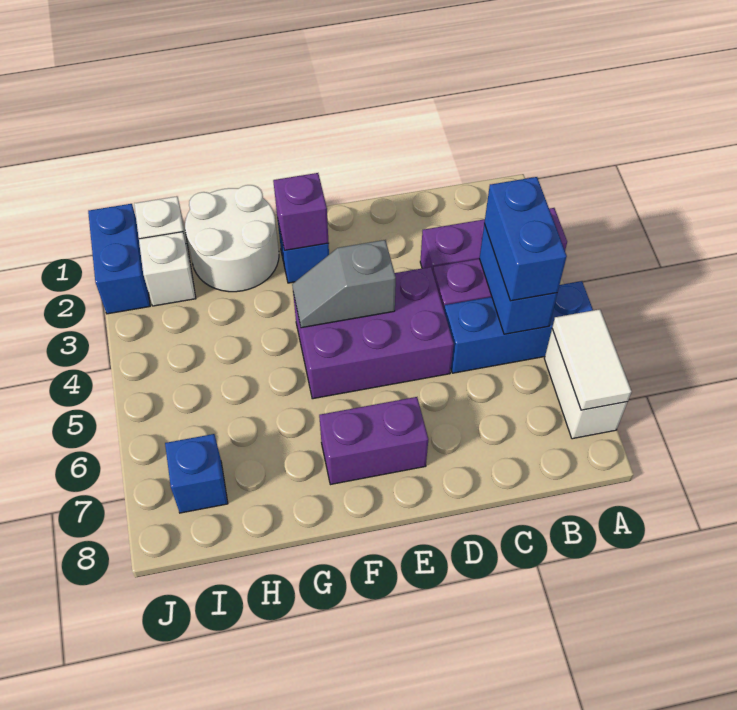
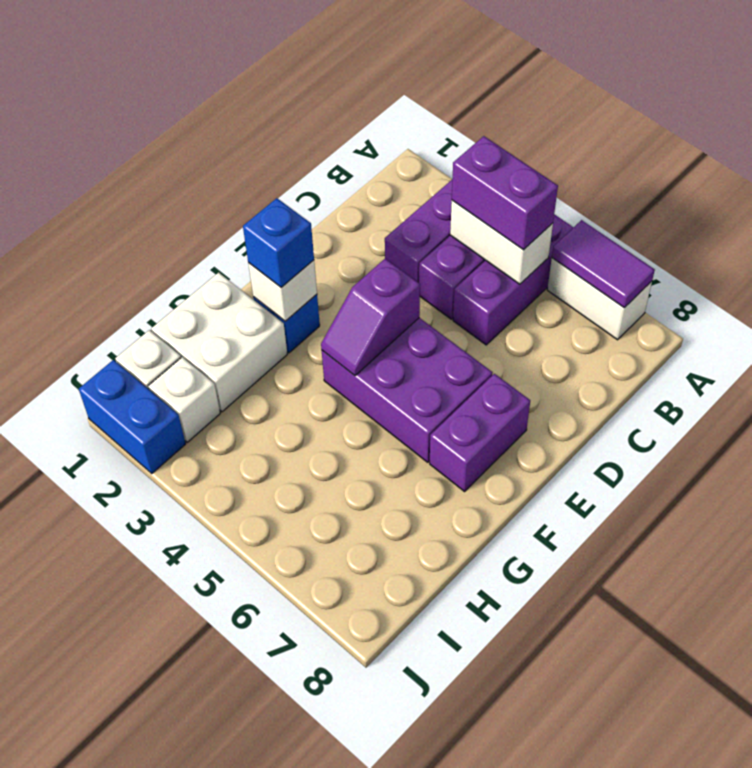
blue 1x3 brick [444,281,593,373] -> purple 1x3 brick [453,214,573,345]
white 1x2 tile [552,309,632,410] -> purple 1x2 tile [552,220,655,307]
blue 1x2 brick [479,224,557,334] -> white 1x2 brick [450,200,553,284]
blue 1x2 brick [484,177,567,301] -> purple 1x2 brick [452,136,558,250]
purple 2x3 brick [293,267,454,399] -> purple 2x3 brick turned to [322,318,493,462]
grey 1x2 slope [292,240,396,328] -> purple 1x2 slope [321,259,420,376]
purple 1x1 brick [273,173,329,250] -> white 1x1 brick [248,260,317,321]
white 2x2 round brick [185,185,279,292] -> white 2x2 brick [151,272,287,412]
blue 1x1 brick [165,434,228,513] -> blue 1x1 brick moved to [243,198,314,287]

